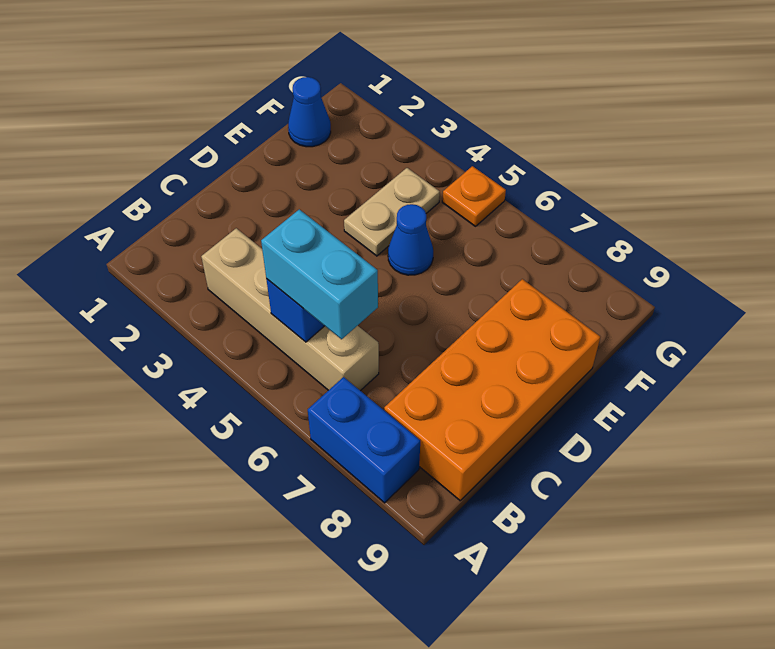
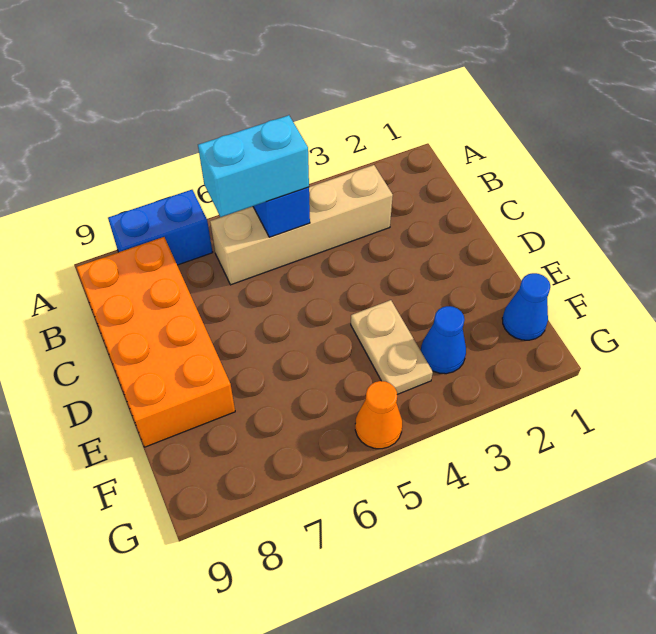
blue 1x1 cone [388,204,433,275] -> blue 1x1 cone moved to [421,306,466,374]
orange 1x1 plate [442,166,506,226] -> orange 1x1 cone [355,381,402,449]

